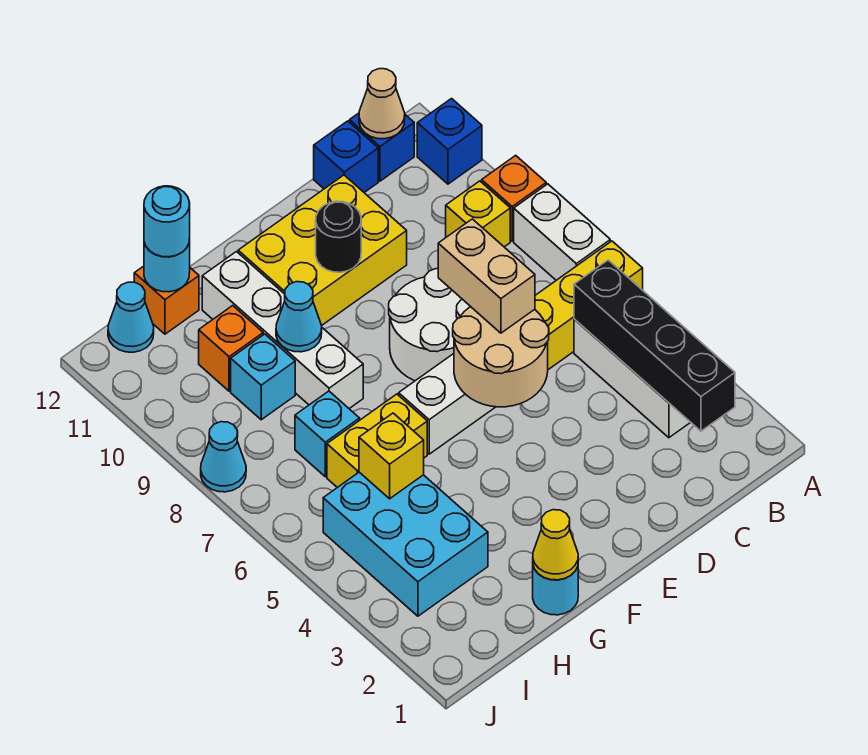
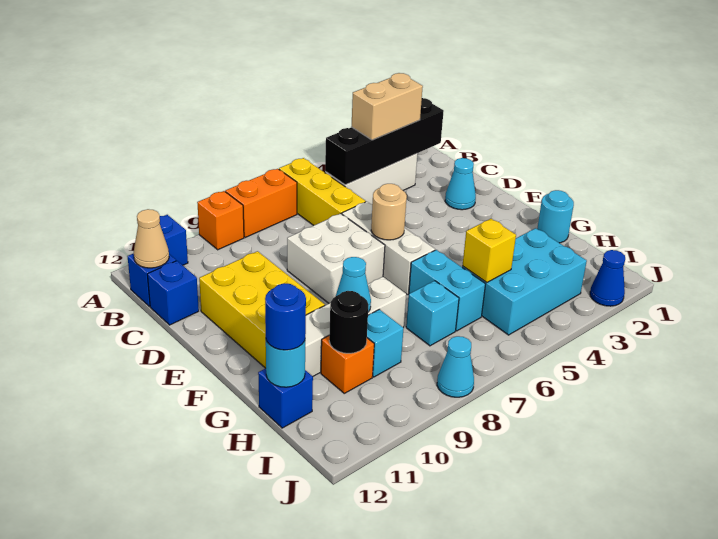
white 1x2 brick [514,184,610,280] -> orange 1x2 brick [225,169,297,237]
yellow 1x1 brick [446,181,510,247] -> none
tan 2x2 round brick [453,307,549,407] -> tan 1x1 round brick [371,184,407,240]
tan 1x2 brick [438,219,535,333] -> tan 1x2 brick moved to [351,73,423,140]
white 2x2 round brick [389,269,471,381] -> white 2x2 brick [287,213,385,303]
black 1x1 round brick [316,201,361,272] -> black 1x1 round brick moved to [329,291,369,353]
yellow 1x1 cone [533,510,578,580] -> none
yellow 1x2 brick [327,394,427,488] -> cyan 1x2 brick [409,250,485,331]
orange 1x1 brick [134,266,199,334] -> blue 1x1 brick [258,368,313,428]
cyan 1x1 round brick [144,186,190,257] -> blue 1x1 round brick [265,283,306,350]
cyan 1x1 cone [108,282,154,352] -> cyan 1x1 cone moved to [445,158,476,210]
none -> blue 1x1 cone [590,250,625,306]

